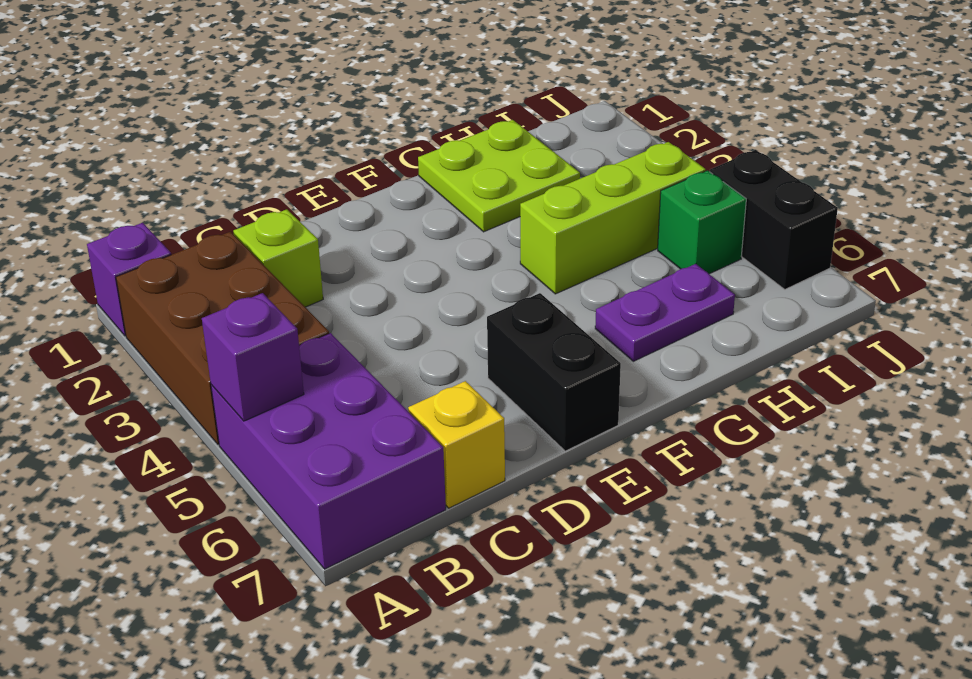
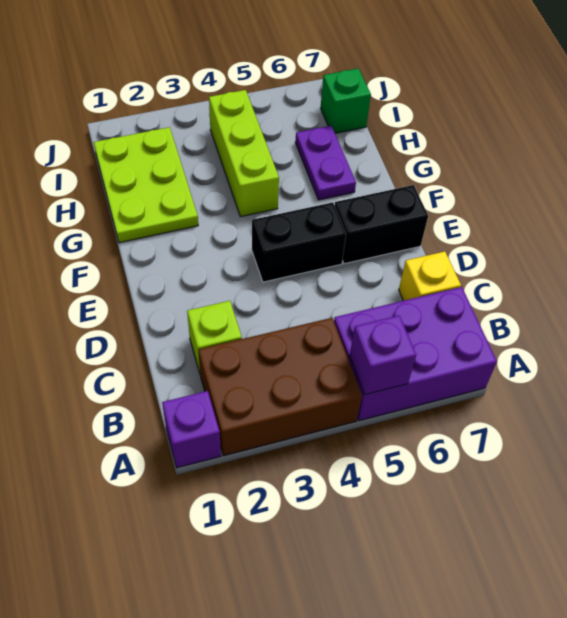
lime 2x2 plate [418,120,580,232] -> lime 2x3 plate [94,127,198,243]
green 1x1 brick [658,171,746,274] -> green 1x1 brick moved to [321,68,371,133]
black 1x2 brick [710,150,838,289] -> black 1x2 brick moved to [252,202,346,282]

